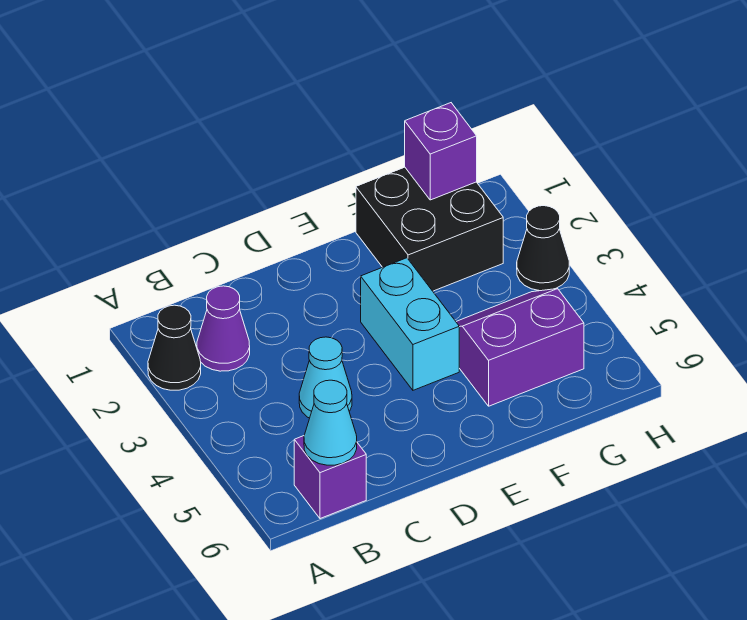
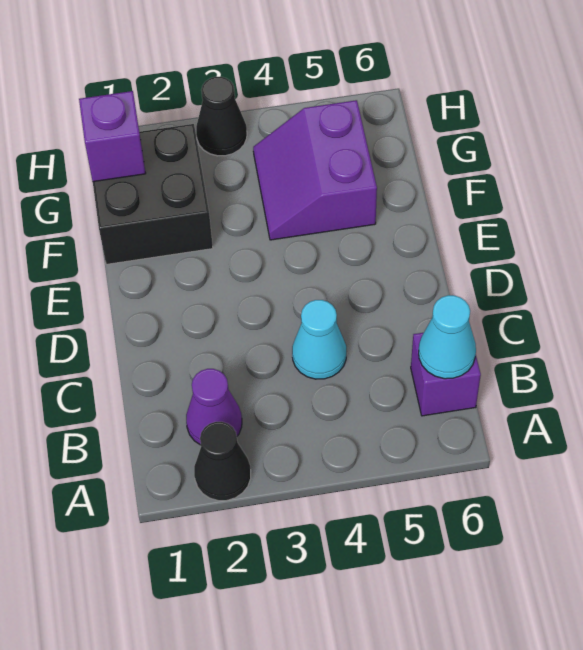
cyan 1x2 brick [361,258,459,390] -> none

